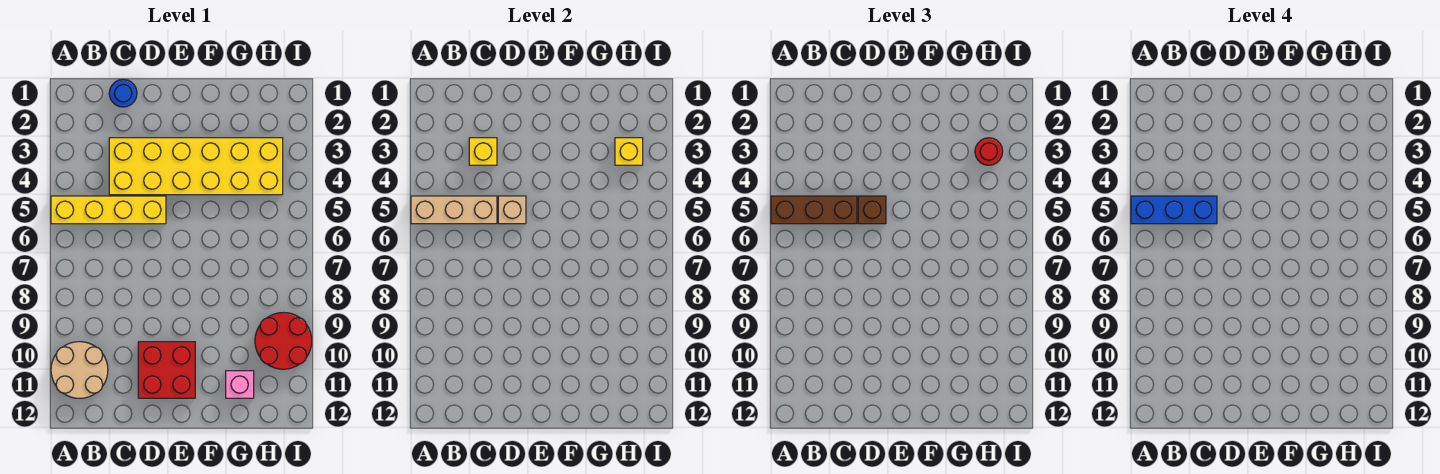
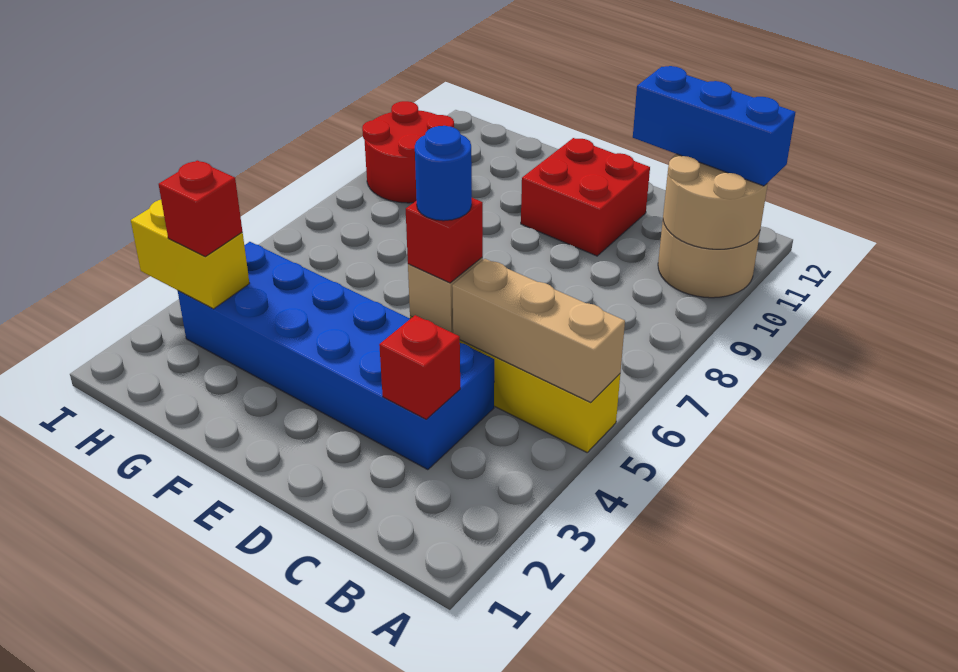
brown 1x3 brick [771,196,857,224] -> none
blue 1x3 brick [1131,196,1217,224] -> blue 1x3 brick moved to [633,66,796,186]
none -> tan 2x2 round brick [663,154,768,249]
blue 1x1 round brick [109,79,137,107] -> blue 1x1 round brick moved to [415,126,472,221]
yellow 2x6 brick [109,138,283,195] -> blue 2x6 brick [178,242,494,470]
yellow 1x1 brick [469,138,497,165] -> red 1x1 brick [379,315,460,419]
brown 1x1 brick [858,196,886,224] -> red 1x1 brick [406,198,483,283]
pink 1x1 brick [226,371,254,398] -> none
yellow 1x1 brick [615,138,643,165] -> yellow 1x2 brick [131,200,250,309]
red 1x1 round brick [975,138,1003,165] -> red 1x1 brick [159,160,242,257]

